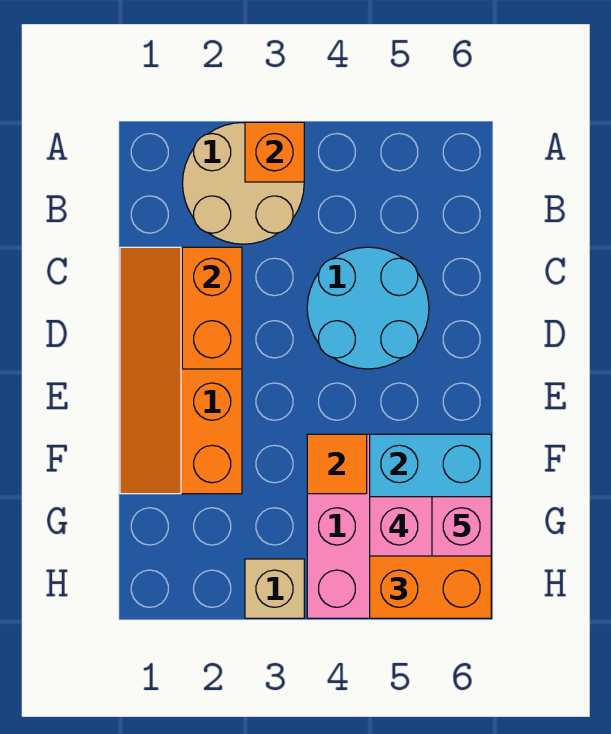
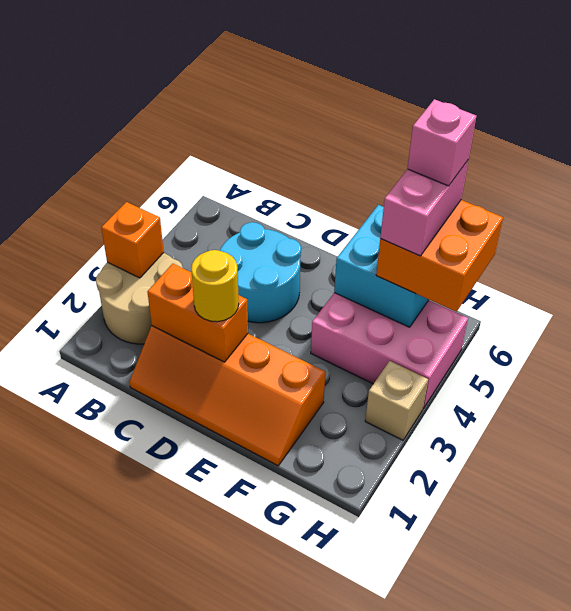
none -> yellow 1x1 round brick [191,250,239,322]
orange 1x1 tile [307,434,367,494] -> none

